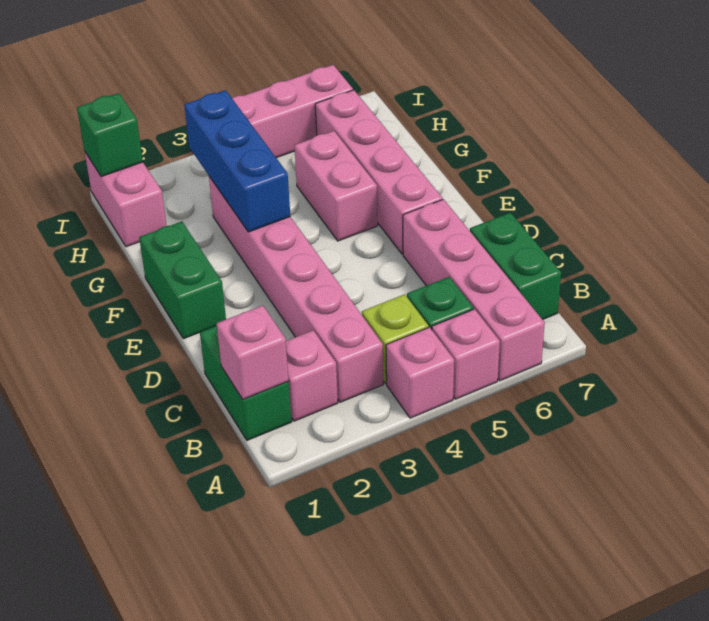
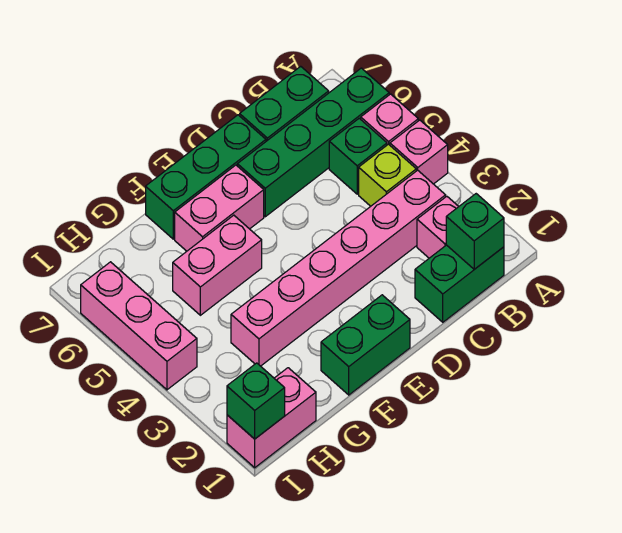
pink 1x4 brick [403,199,545,381] -> green 1x4 brick [237,68,389,217]
pink 1x1 brick [217,305,289,399] -> green 1x1 brick [446,194,504,269]
none -> green 1x3 brick [146,115,266,239]
pink 1x4 brick [315,90,443,254] -> pink 1x2 brick [175,165,264,251]
blue 1x3 brick [184,90,290,232] -> none

